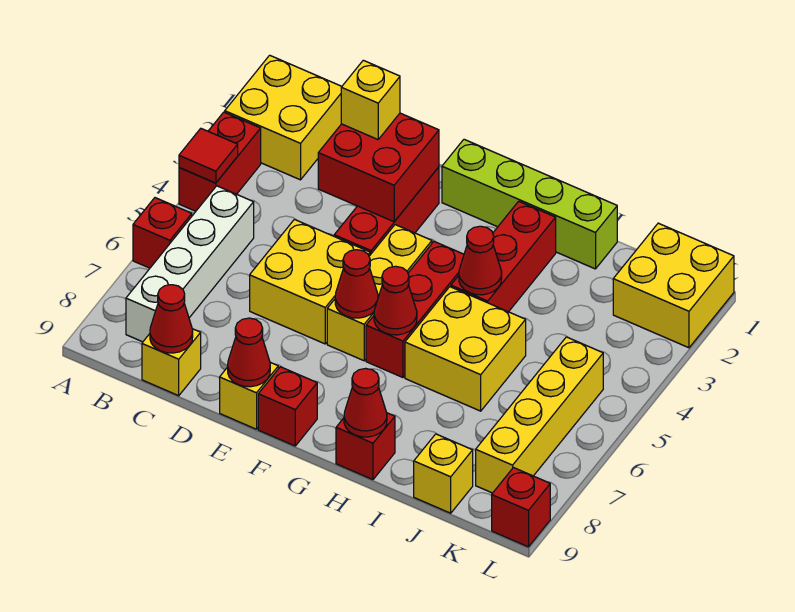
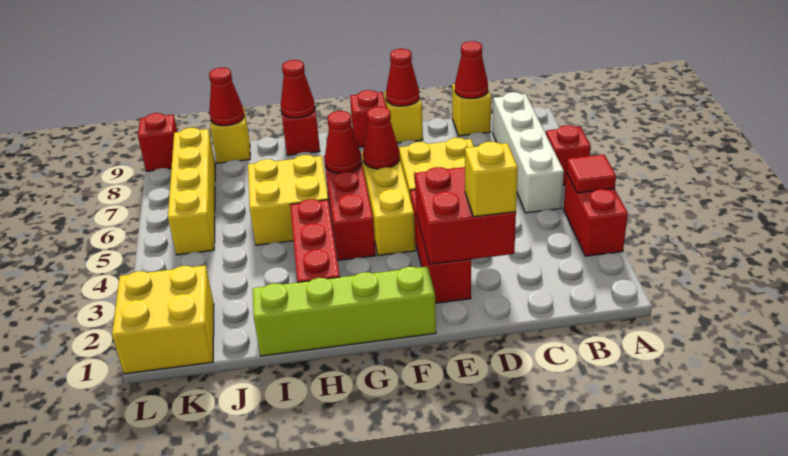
yellow 2x2 brick [225,55,342,180] -> none
red 1x1 cone [459,226,502,295] -> red 1x1 cone moved to [209,68,244,126]

